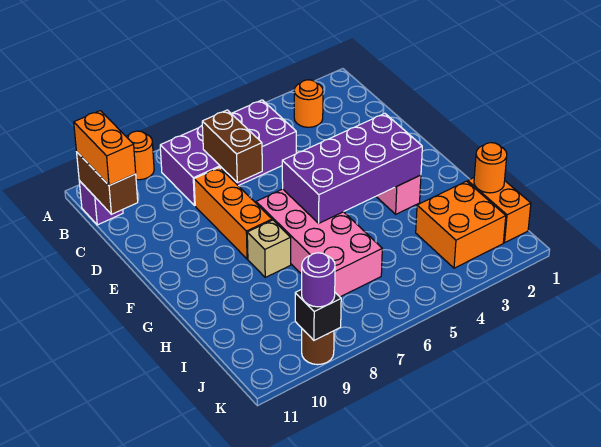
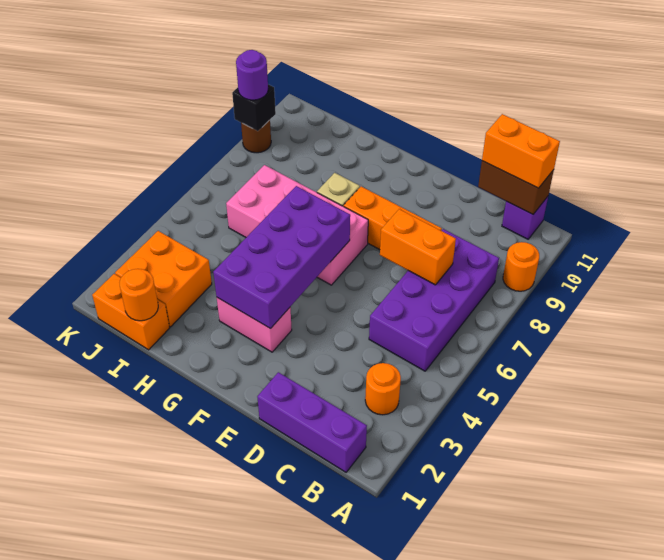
none -> purple 1x3 brick [257,372,367,472]
brown 1x2 brick [202,110,262,183] -> orange 1x2 brick [380,209,456,285]

